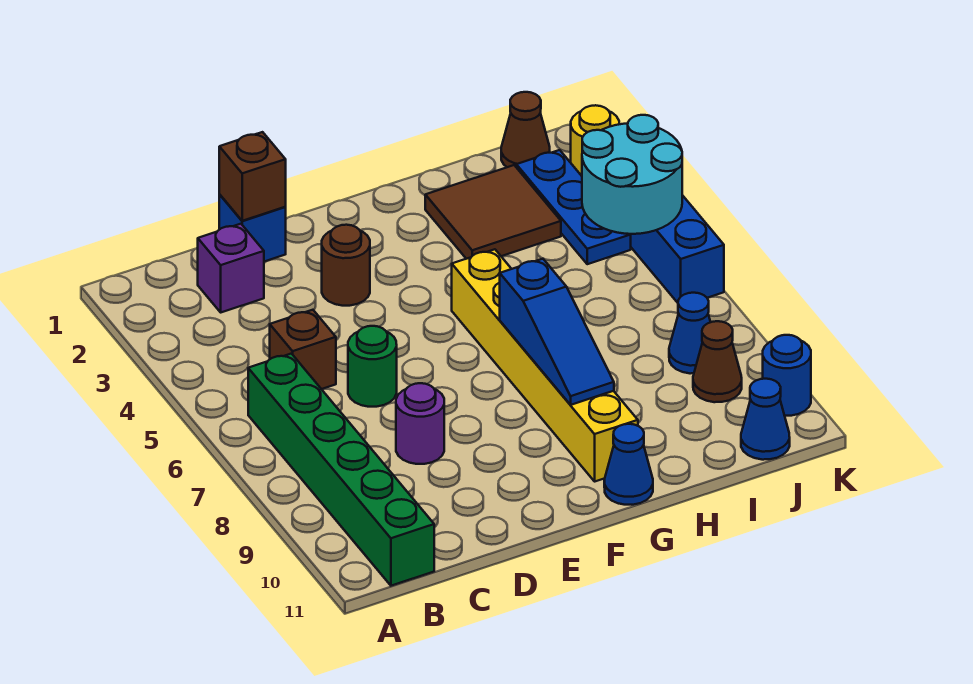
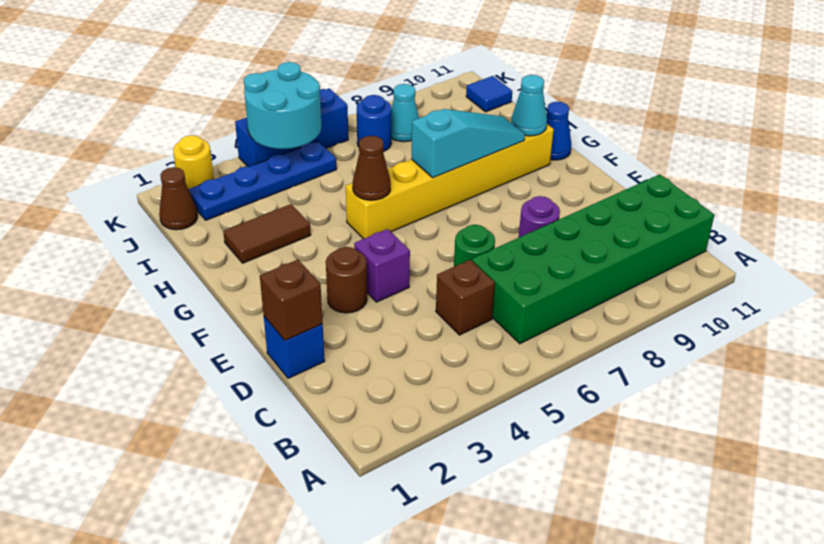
green 1x6 brick [248,354,434,586] -> green 2x6 brick [472,174,714,344]
purple 1x1 brick [198,224,264,312] -> purple 1x1 brick moved to [354,229,410,302]
blue 1x3 slope [500,259,614,405] -> cyan 1x3 slope [411,109,525,178]
none -> cyan 1x1 cone [511,75,547,136]
brown 2x2 tile [425,165,561,259] -> brown 1x2 tile [223,204,311,263]
blue 1x3 plate [516,150,631,264] -> blue 1x4 plate [188,141,337,220]
blue 1x1 cone [669,293,710,374] -> cyan 1x1 cone [391,84,419,142]
brown 1x1 cone [693,321,742,402] -> brown 1x1 cone moved to [353,136,391,200]
blue 1x1 cone [741,379,790,460] -> blue 1x1 tile [466,76,512,112]
blue 1x1 round brick [763,335,811,416] -> blue 1x1 round brick moved to [357,95,391,152]

